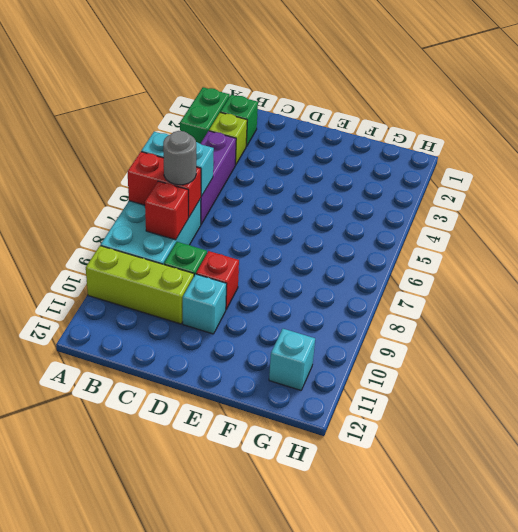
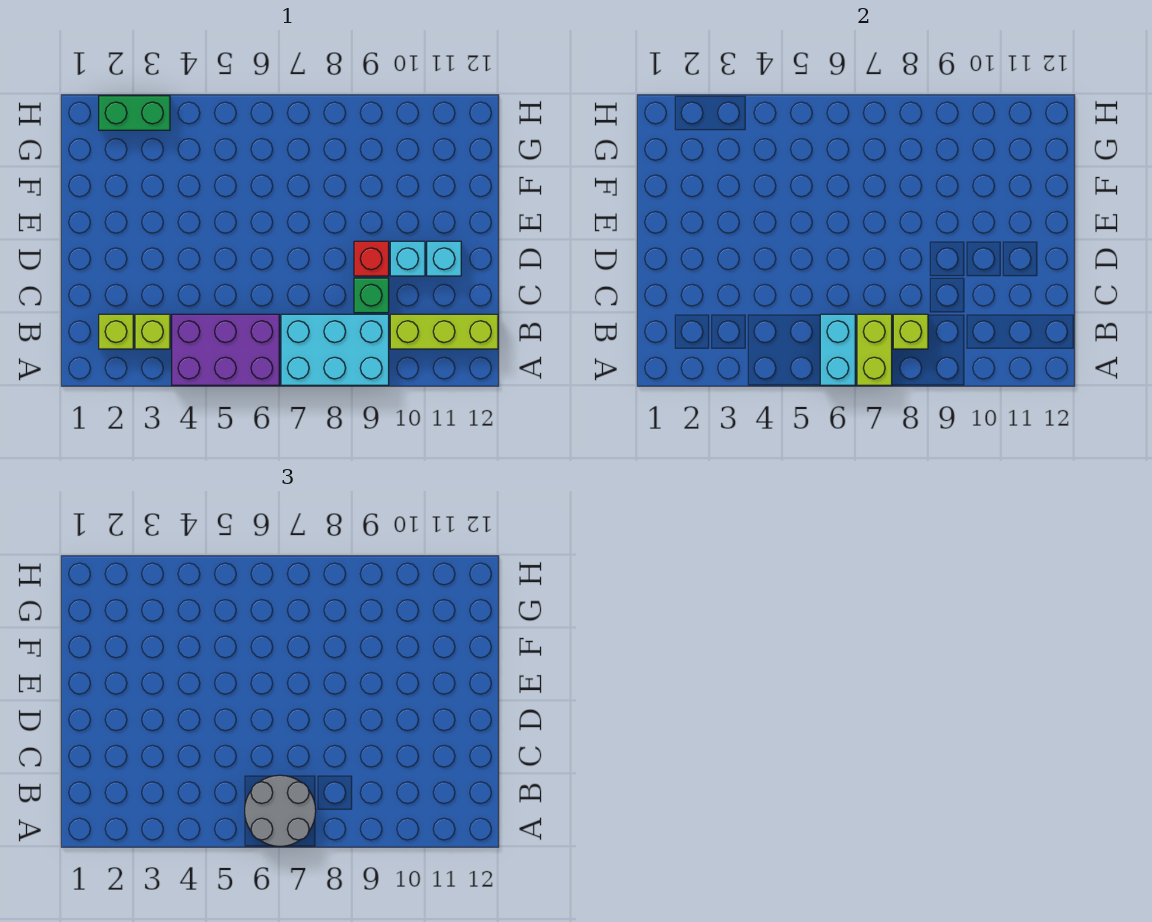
green 1x2 brick [180,87,230,144] -> green 1x2 brick moved to [99,96,170,130]
red 1x2 brick [128,152,201,218] -> lime 1x2 brick [857,314,892,385]
lime 1x3 brick [86,246,194,324] -> lime 1x3 brick turned to [390,314,498,349]
green 1x1 brick [220,95,258,147] -> lime 1x1 brick [99,314,133,349]
purple 1x3 brick [201,131,236,224] -> purple 2x3 brick [172,314,279,385]
grey 1x1 round brick [163,131,196,185] -> grey 2x2 round brick [245,775,316,846]
red 1x1 brick [145,181,188,240] -> lime 1x1 brick [893,314,928,349]
cyan 1x1 brick [269,329,315,390] -> cyan 1x1 brick moved to [427,241,461,276]

